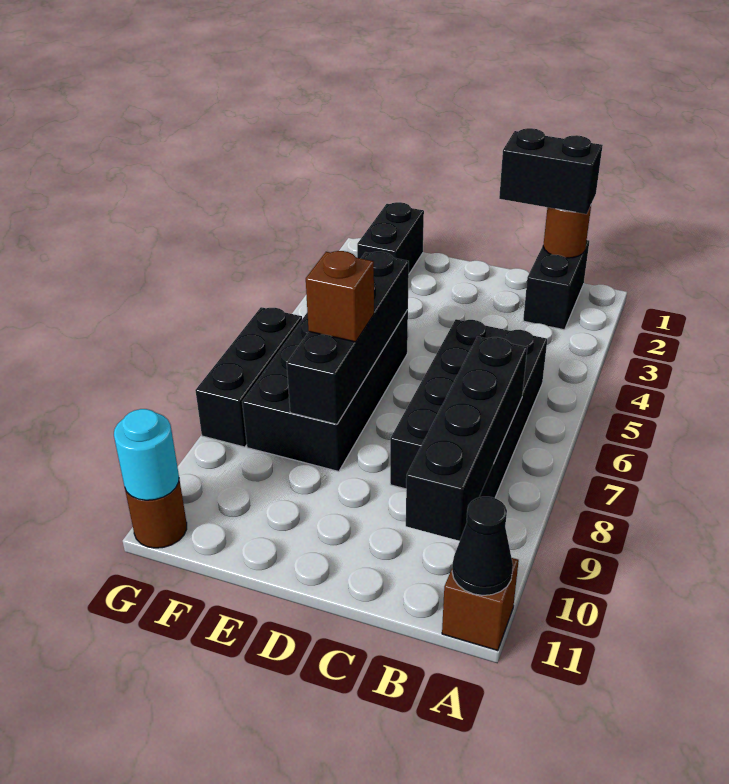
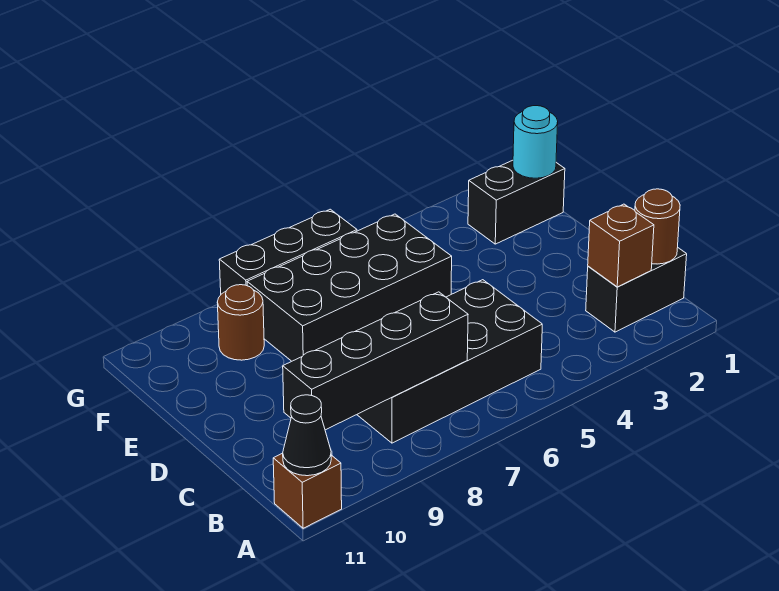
black 1x2 brick [499,128,603,214] -> none
black 1x4 brick [287,252,409,424] -> none
brown 1x1 brick [306,251,374,342] -> brown 1x1 brick moved to [588,204,654,287]
brown 1x1 round brick [125,479,187,548] -> brown 1x1 round brick moved to [217,285,264,360]
cyan 1x1 round brick [114,409,179,500] -> cyan 1x1 round brick moved to [513,106,558,178]

